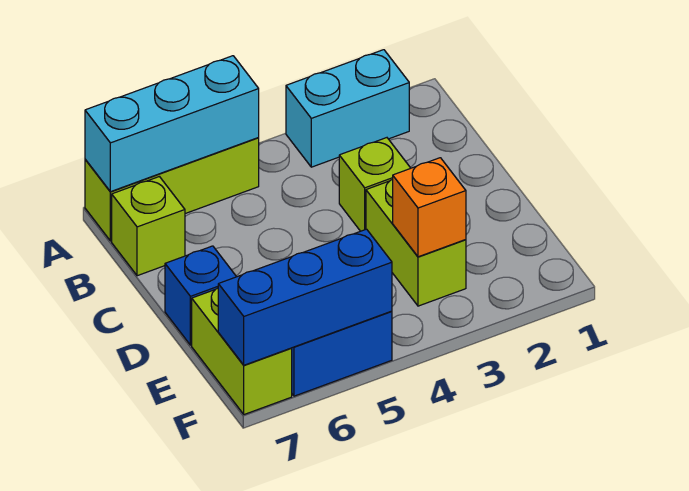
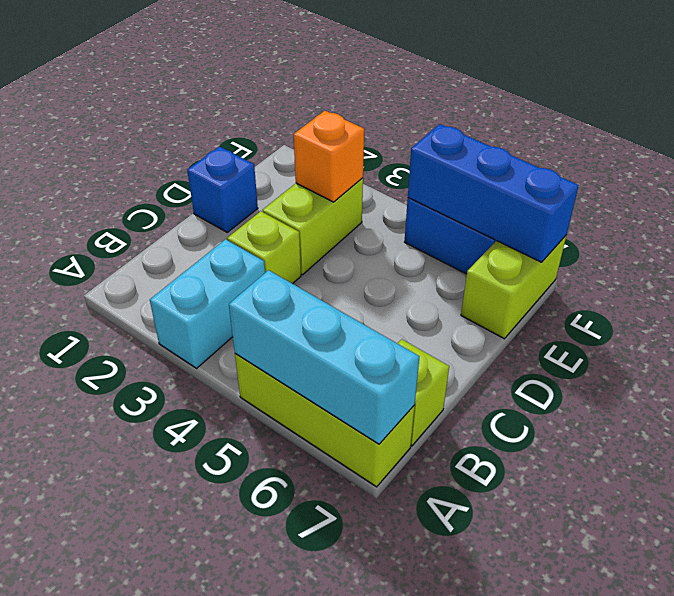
cyan 1x2 brick [286,50,409,167] -> cyan 1x2 brick turned to [150,239,265,368]
blue 1x1 brick [165,246,236,345] -> blue 1x1 brick moved to [187,147,258,232]

